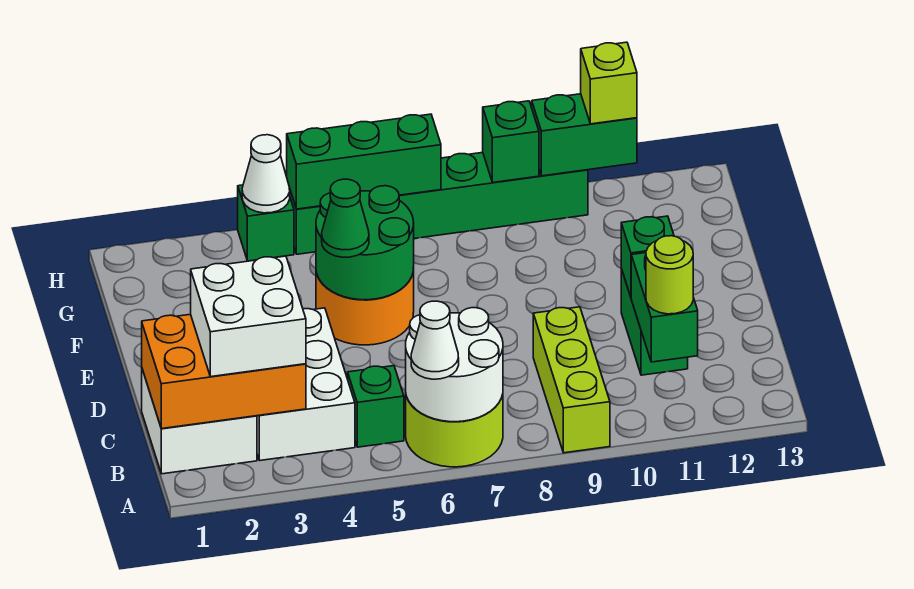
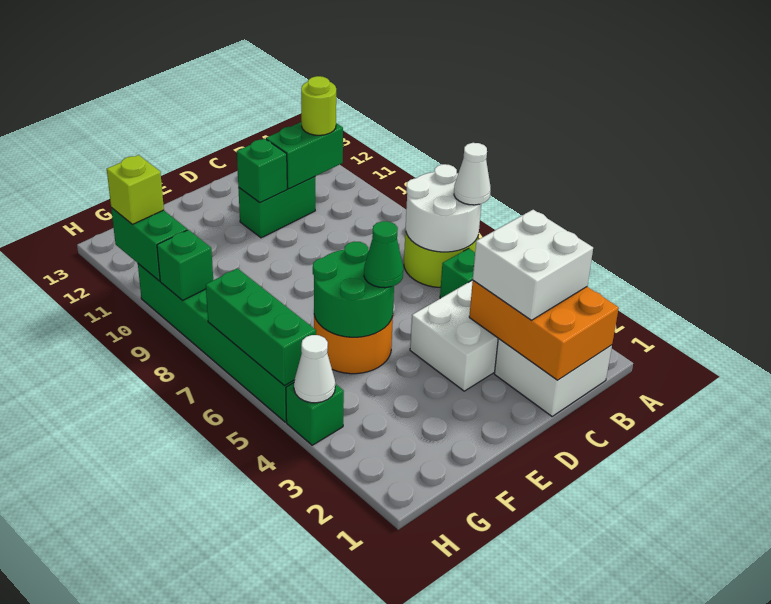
lime 1x3 brick [533,307,610,453] -> none

